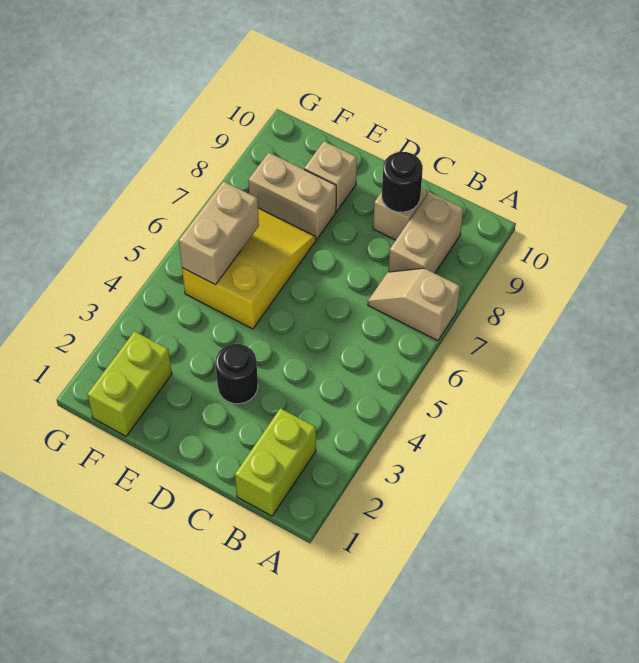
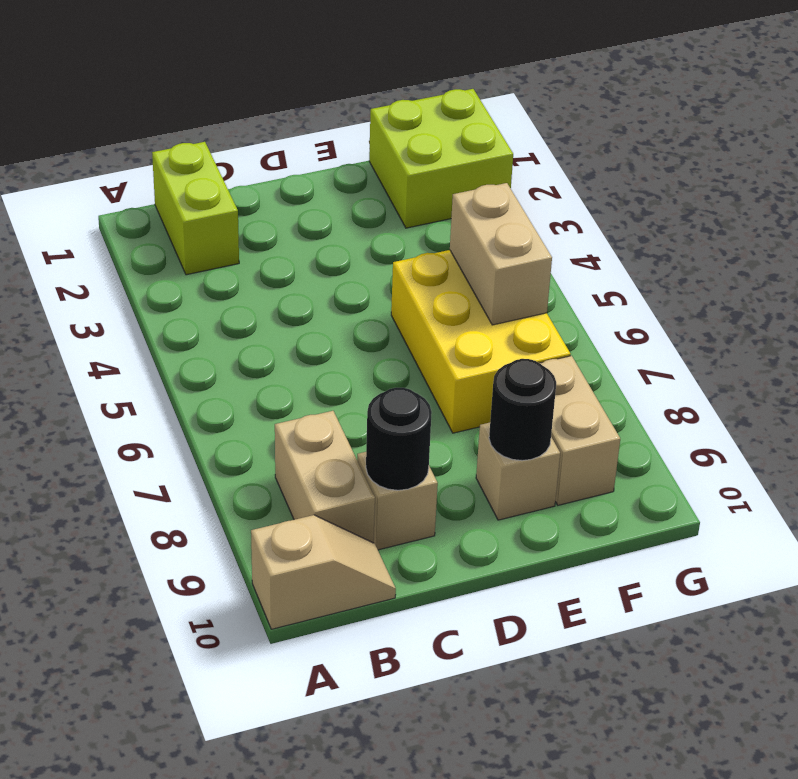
tan 1x2 slope [368,268,460,341] -> tan 1x2 slope moved to [251,515,396,629]
black 1x1 round brick [215,344,258,404] -> black 1x1 round brick moved to [489,359,556,461]
yellow 2x3 slope [182,208,316,329] -> yellow 2x3 brick [391,250,571,433]
tan 1x2 brick [248,153,336,240] -> tan 1x2 brick turned to [540,356,620,505]
lime 1x2 brick [87,331,172,436] -> lime 2x2 brick [369,89,513,228]

